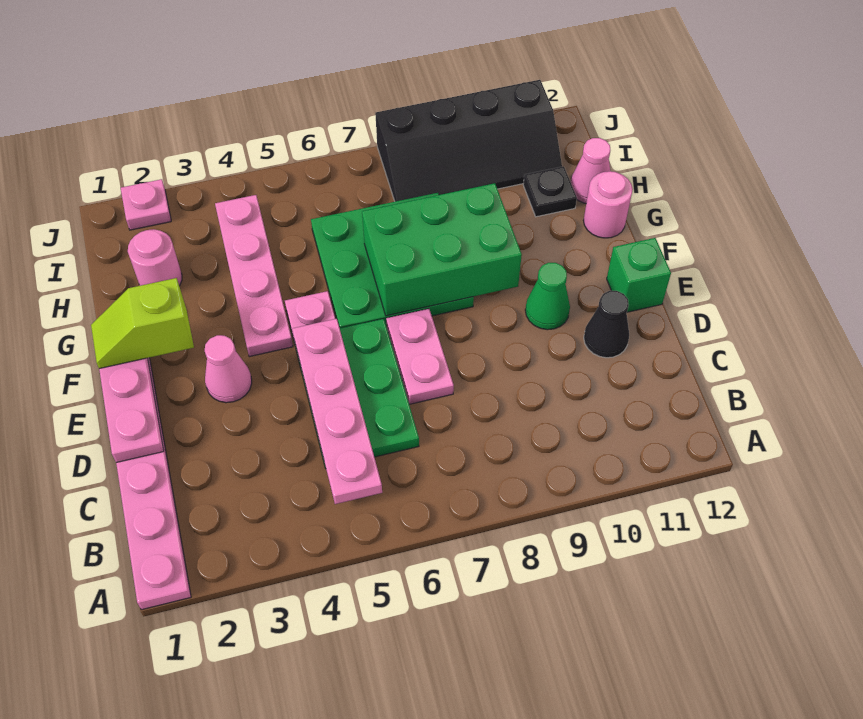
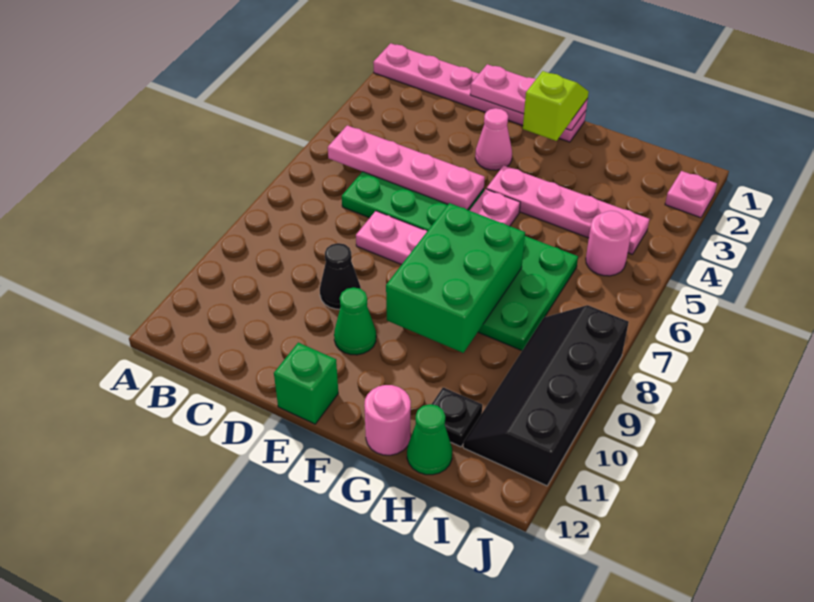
black 1x1 cone [584,291,629,358] -> black 1x1 cone moved to [320,243,361,309]
pink 1x1 round brick [128,229,182,286] -> pink 1x1 round brick moved to [586,211,632,276]
pink 1x1 cone [571,138,610,203] -> green 1x1 cone [407,404,452,475]

